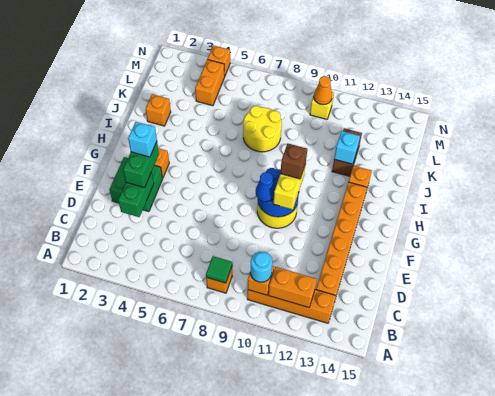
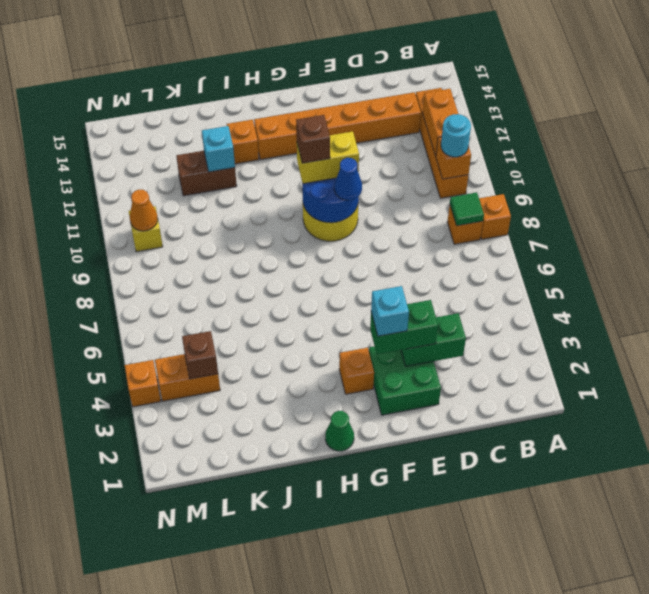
none -> green 1x1 cone [325,411,354,451]
orange 1x1 brick [146,94,171,126] -> orange 1x1 brick moved to [479,194,511,239]
yellow 2x2 round brick [243,106,282,152] -> none
none -> brown 1x1 brick [182,331,218,379]

